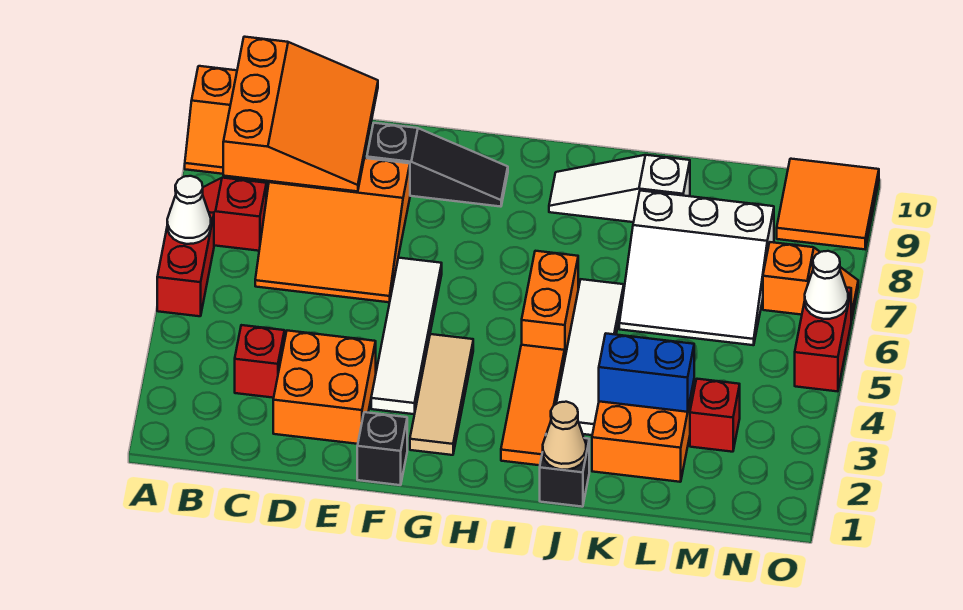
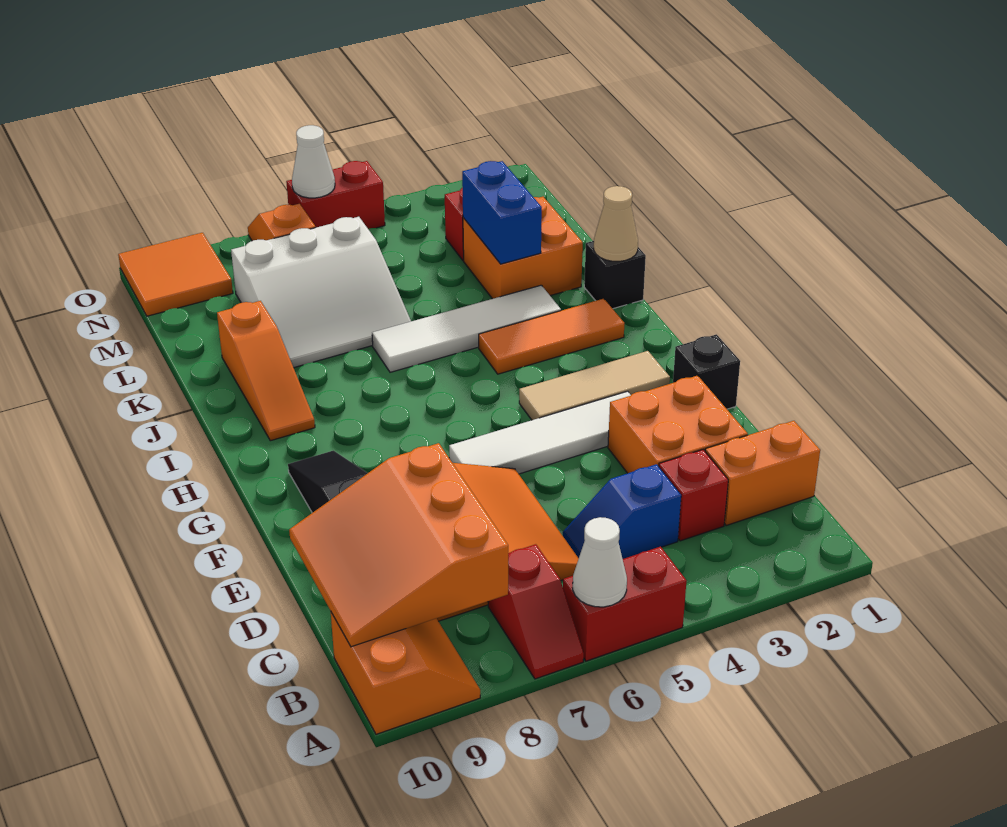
orange 3x3 slope [223,37,378,191] -> orange 3x3 slope turned to [289,443,508,647]
none -> blue 1x2 slope [563,464,681,559]
orange 1x2 brick [522,251,578,356] -> orange 1x2 brick moved to [705,421,820,525]
white 1x3 slope [549,155,690,222] -> orange 1x3 slope [217,301,315,441]
white 3x3 slope [619,191,774,345] -> white 3x3 slope turned to [231,217,411,368]

